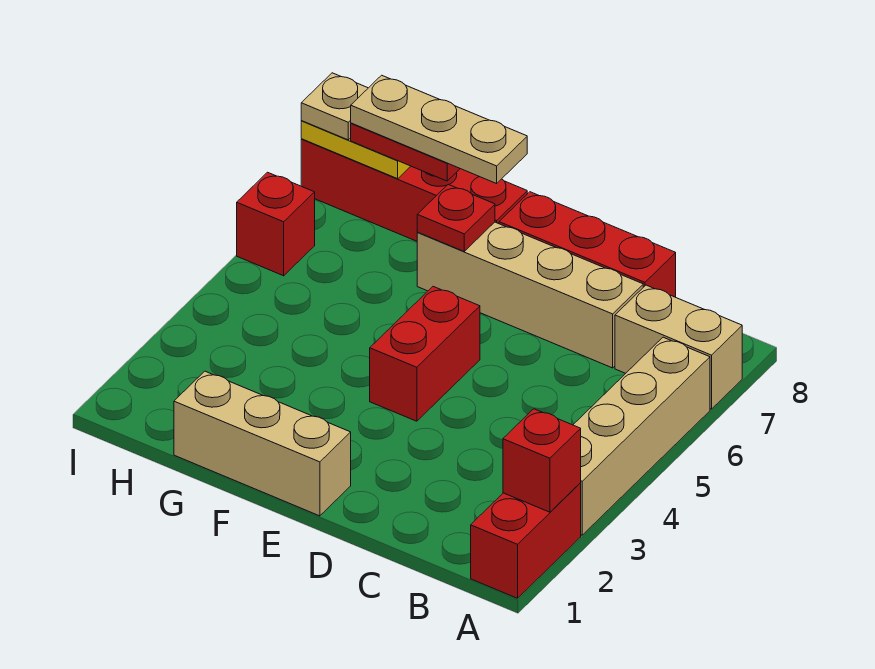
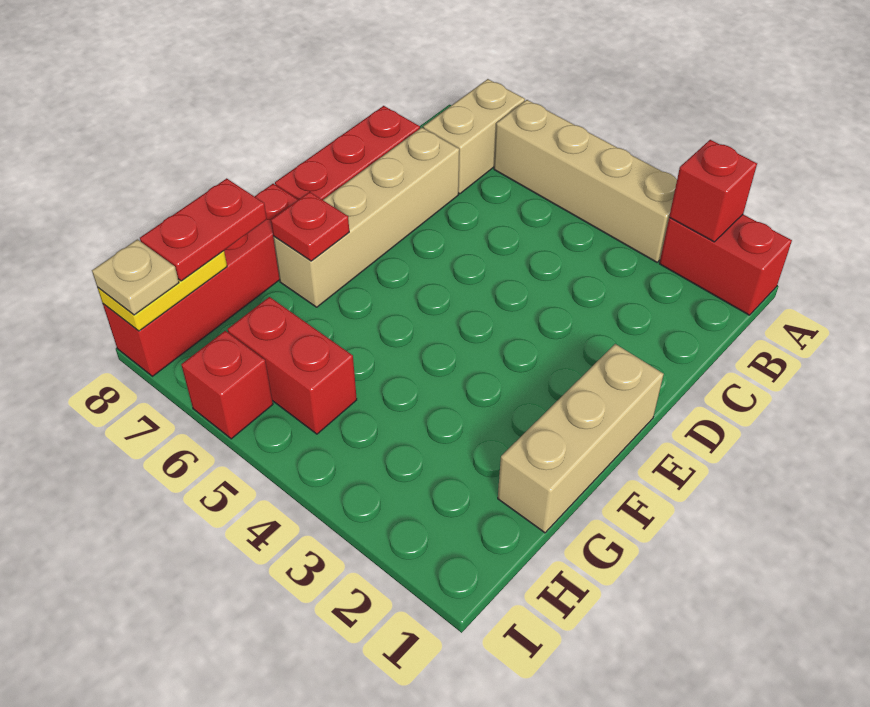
red 1x2 brick [370,287,480,421] -> red 1x2 brick moved to [228,297,357,434]
tan 1x3 plate [351,75,527,184] -> none

